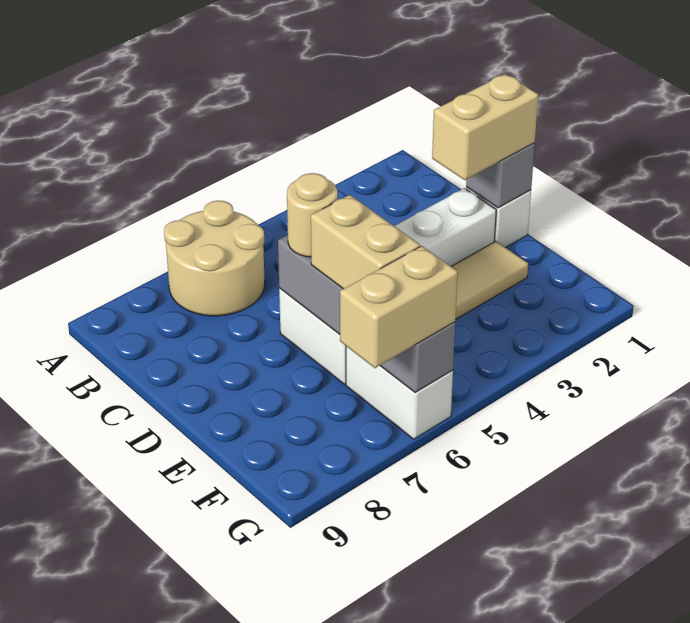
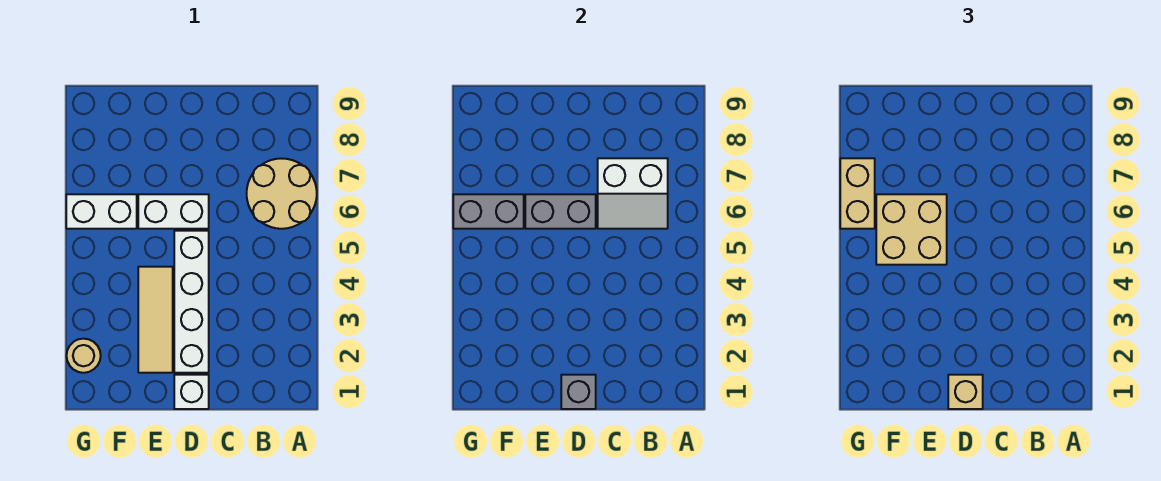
none -> white 2x2 slope [598,158,668,229]
tan 1x2 brick [432,74,538,180] -> tan 1x1 brick [948,375,983,409]
tan 1x1 round brick [287,173,338,257] -> tan 1x1 round brick moved to [66,339,101,373]
tan 1x2 brick [311,195,420,289] -> tan 2x2 brick [876,194,947,265]

